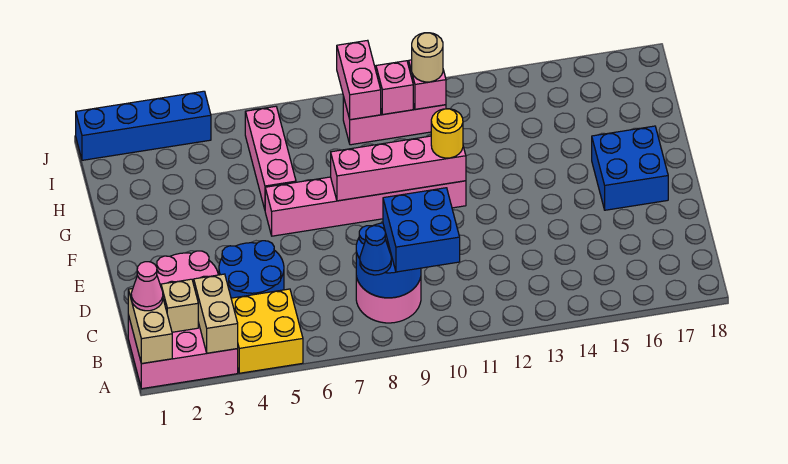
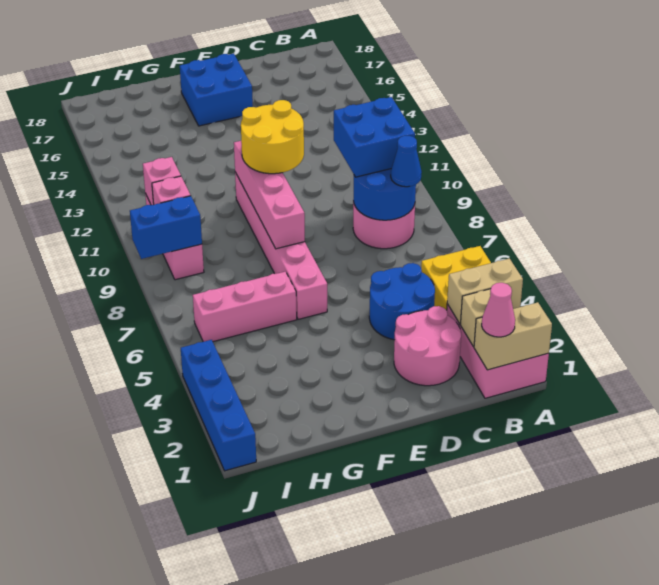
yellow 1x1 round brick [431,109,463,158] -> yellow 2x2 round brick [241,100,304,174]
pink 1x2 brick [337,40,381,120] -> blue 1x2 brick [130,196,202,259]
tan 1x1 round brick [412,33,443,82] -> none

